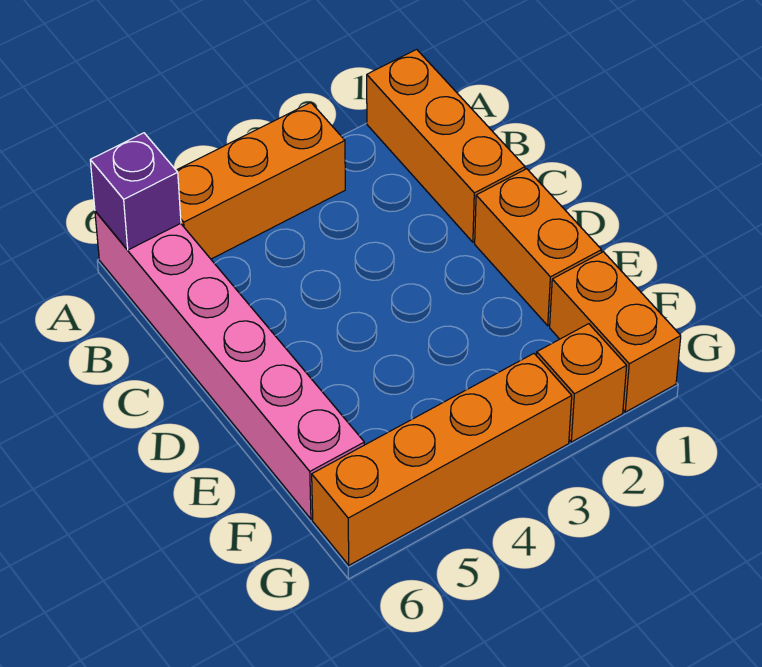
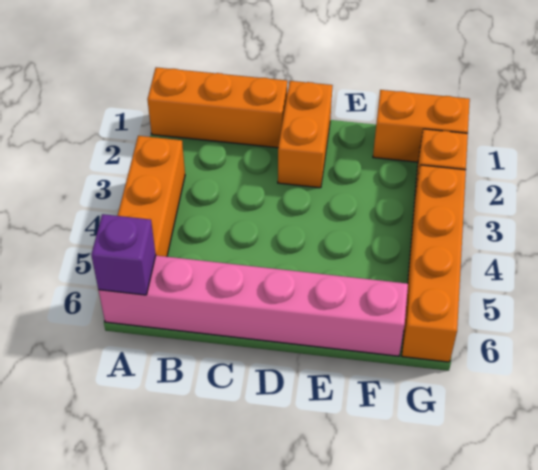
orange 1x2 brick [475,169,602,326] -> orange 1x2 brick turned to [278,81,333,188]

